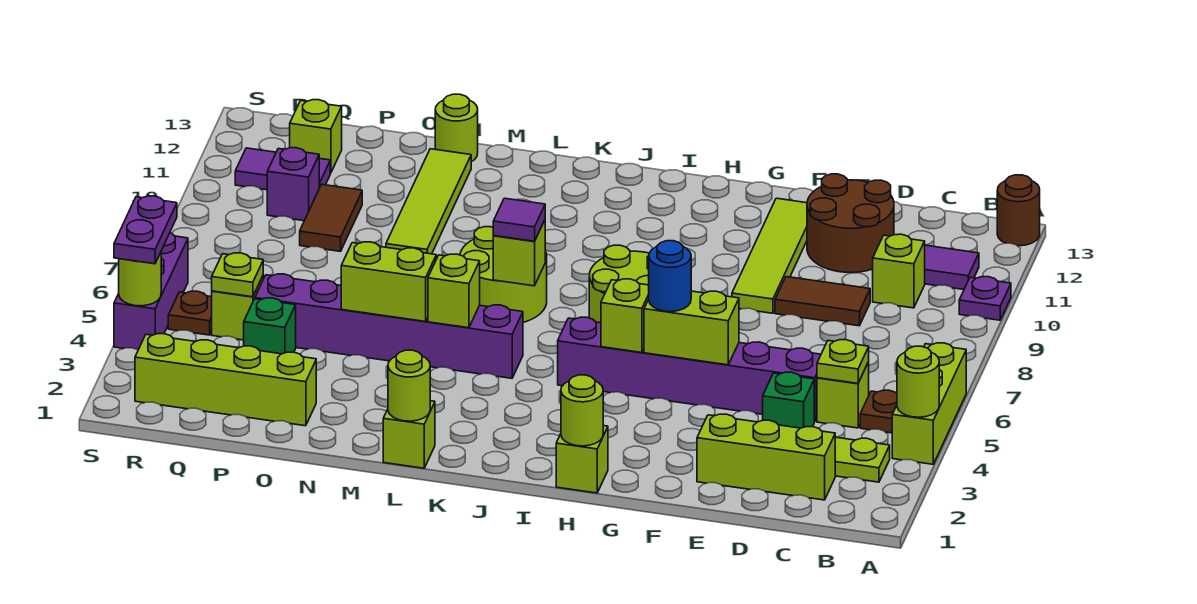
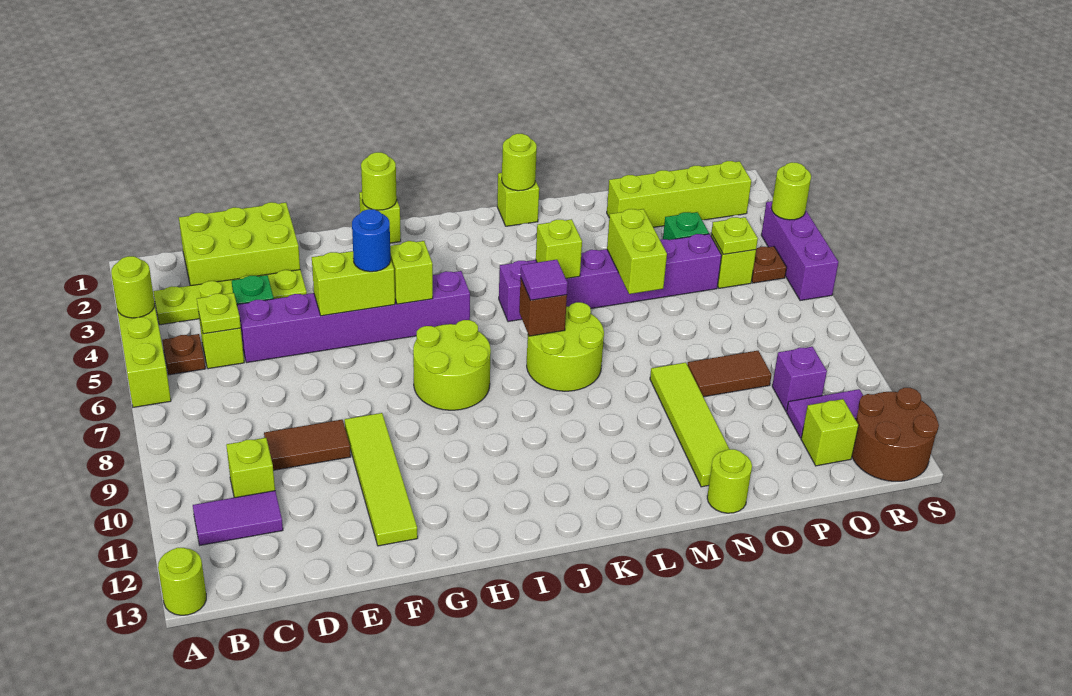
purple 1x1 plate [959,277,1011,320] -> none
brown 1x1 round brick [997,175,1040,246] -> lime 1x1 round brick [158,548,206,615]
lime 1x3 brick [697,414,835,500] -> lime 2x3 brick [179,202,300,286]
brown 2x2 round brick [807,174,894,273] -> brown 2x2 round brick moved to [852,388,939,481]
lime 1x1 brick [493,220,545,286] -> brown 1x1 brick [519,278,567,336]
lime 1x2 brick [341,242,436,322] -> lime 1x2 brick turned to [607,209,667,294]
brown 1x2 tile [300,184,362,251] -> brown 1x2 tile turned to [688,351,771,397]
purple 1x2 plate [114,196,177,264] -> none

